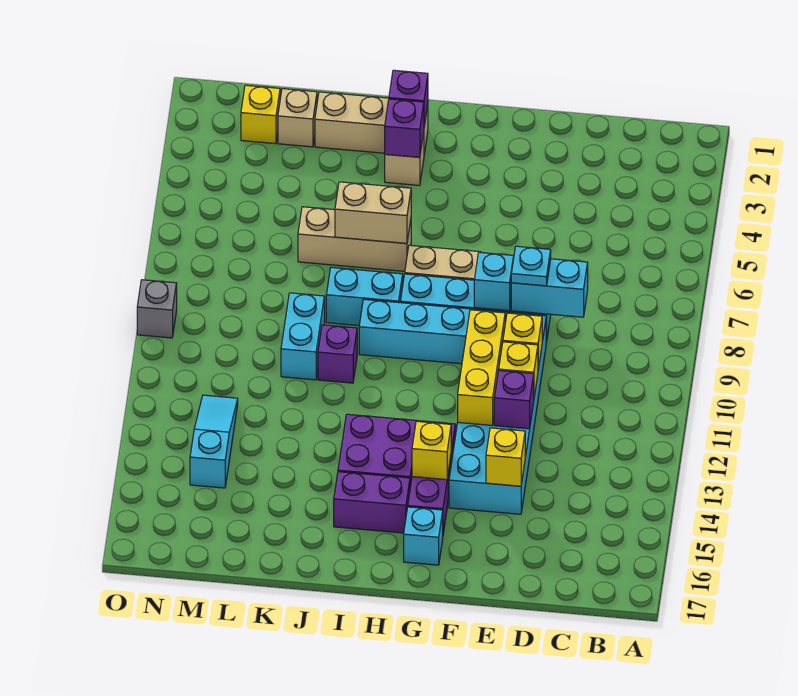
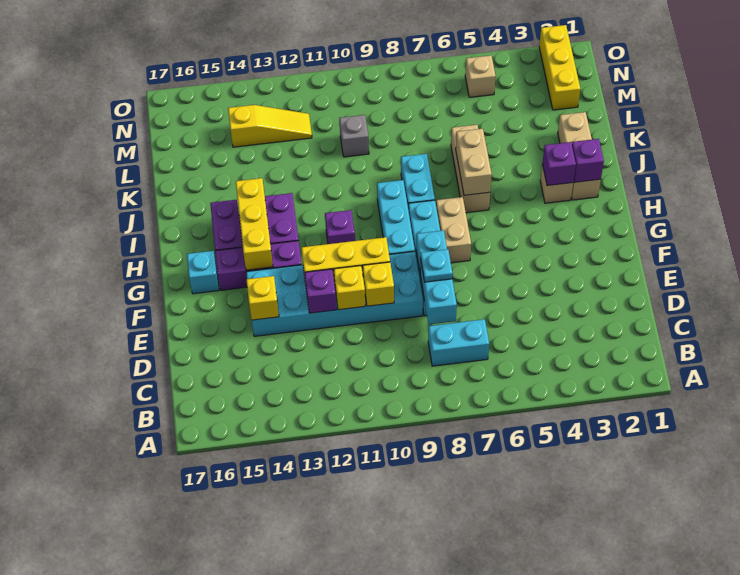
yellow 1x1 brick [412,421,451,480] -> yellow 1x3 brick [236,178,273,270]
purple 1x1 brick [318,325,357,383] -> purple 1x1 brick moved to [325,210,355,244]
cyan 1x2 brick [281,293,325,380] -> cyan 1x2 brick moved to [428,319,489,366]
tan 1x1 brick [278,89,317,147] -> tan 1x1 brick moved to [465,55,496,97]
yellow 1x1 brick [241,85,280,144] -> yellow 1x3 brick [539,25,580,110]
cyan 1x3 slope [190,395,238,488] -> yellow 1x3 slope [228,105,312,147]
grey 1x1 brick [137,280,177,338] -> grey 1x1 brick moved to [339,115,369,157]

